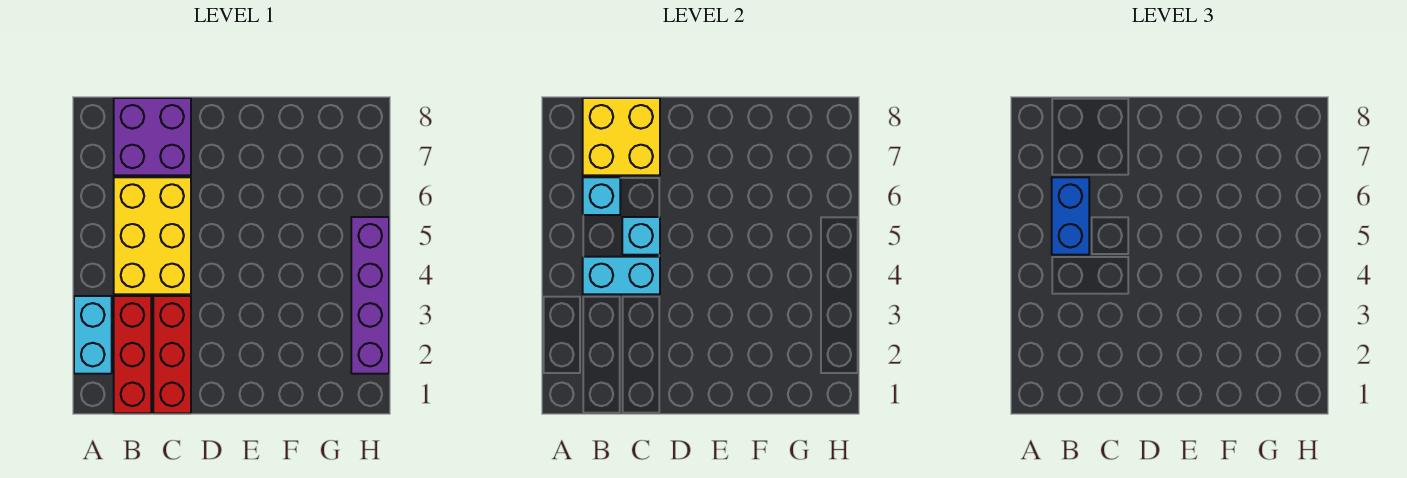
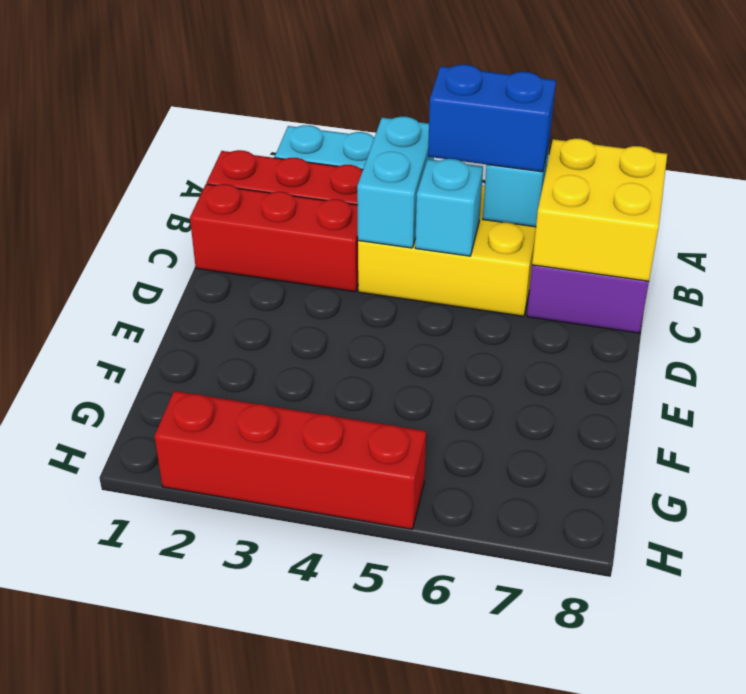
purple 1x4 brick [351,217,389,374] -> red 1x4 brick [154,391,426,529]

